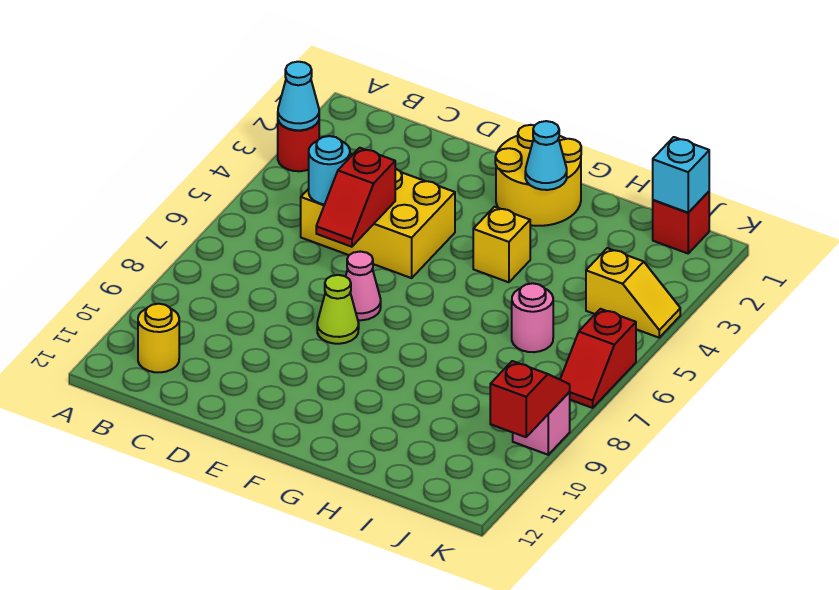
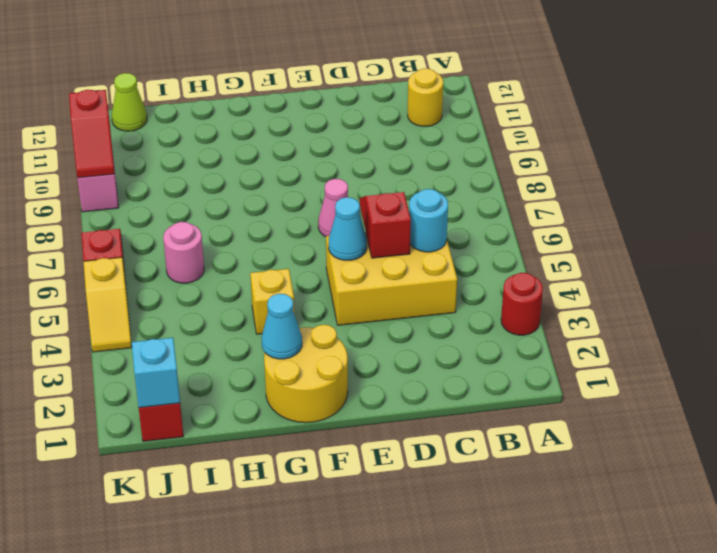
cyan 1x1 cone [278,62,319,130] -> cyan 1x1 cone moved to [329,197,367,260]
lime 1x1 cone [317,275,359,344] -> lime 1x1 cone moved to [112,73,147,131]
yellow 1x2 slope [586,248,680,338] -> yellow 1x2 slope turned to [84,257,132,352]

